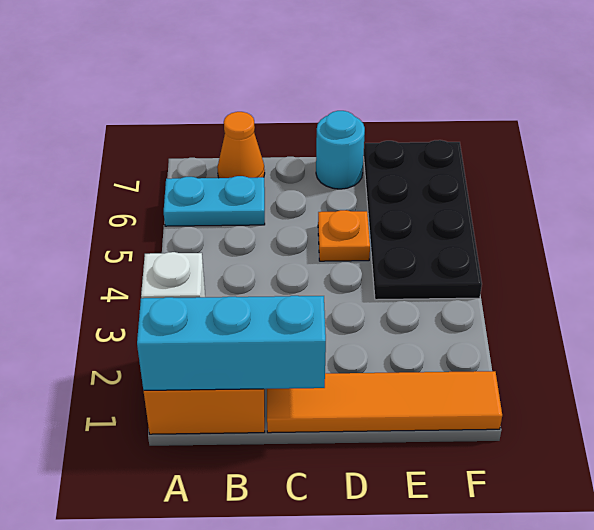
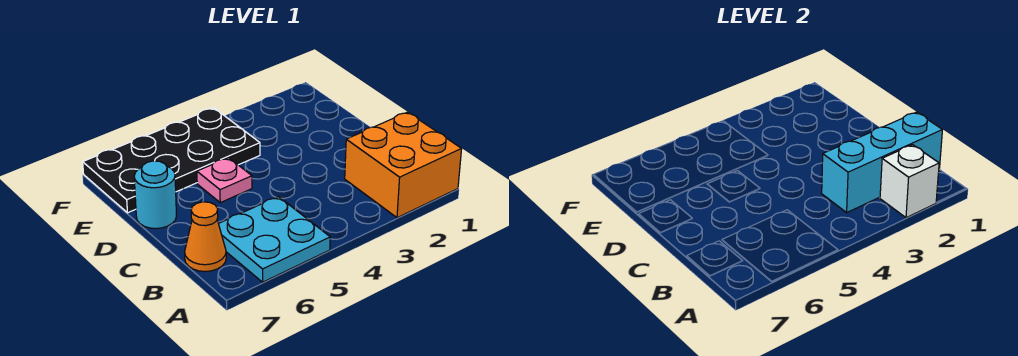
cyan 1x3 brick [137,296,326,390] -> cyan 1x3 brick turned to [822,112,942,212]
cyan 1x2 plate [164,176,265,226] -> cyan 2x2 plate [218,197,330,282]
orange 1x4 tile [267,371,502,433] -> none
orange 1x1 plate [318,210,370,261] -> pink 1x1 plate [197,158,252,203]

